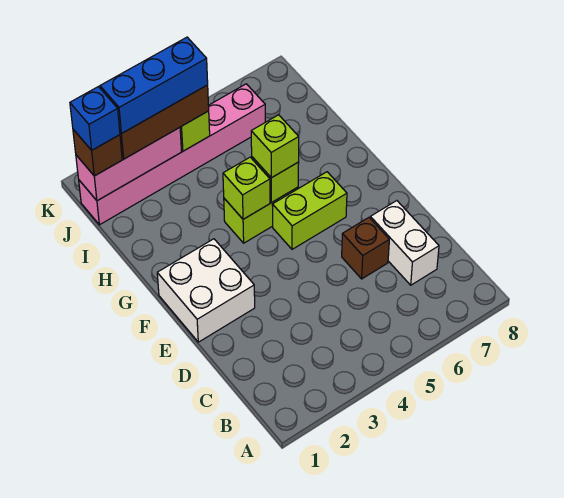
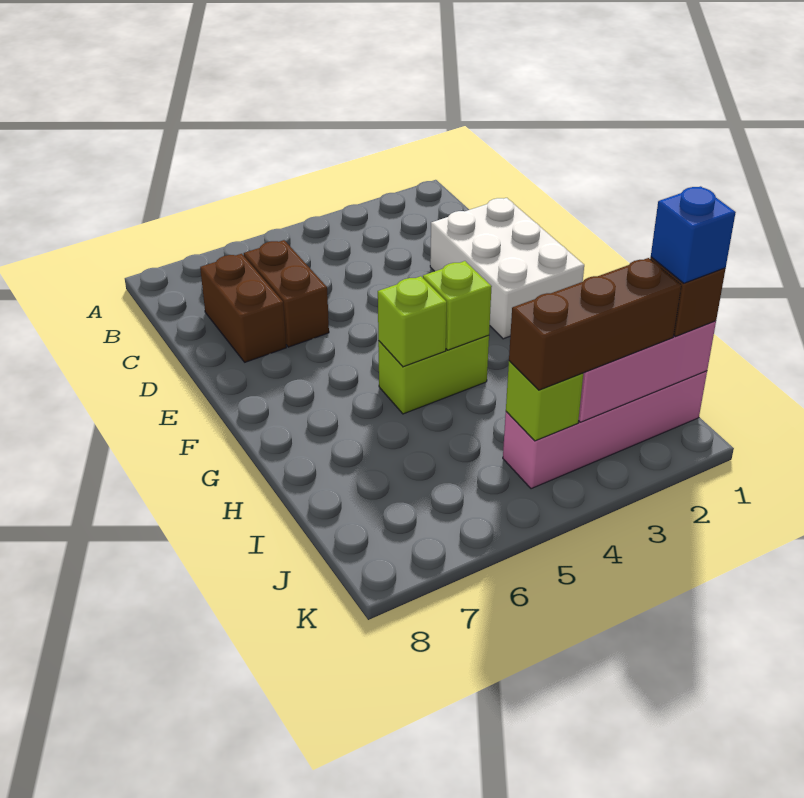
white 1x2 brick [370,201,439,285] -> brown 1x2 brick [200,254,286,362]
brown 1x1 brick [342,218,389,279] -> brown 1x2 brick [244,240,329,347]
white 2x2 brick [157,239,255,342] -> white 2x3 brick [430,198,584,339]
lime 1x2 brick [272,172,347,249] -> none
lime 1x1 brick [251,115,299,178] -> none
pink 1x6 brick [79,84,265,225] -> pink 1x4 brick [503,371,707,489]
blue 1x3 brick [100,37,208,134] -> none

